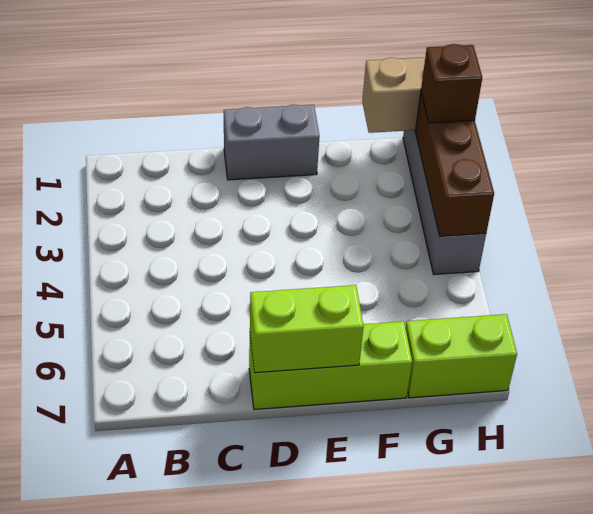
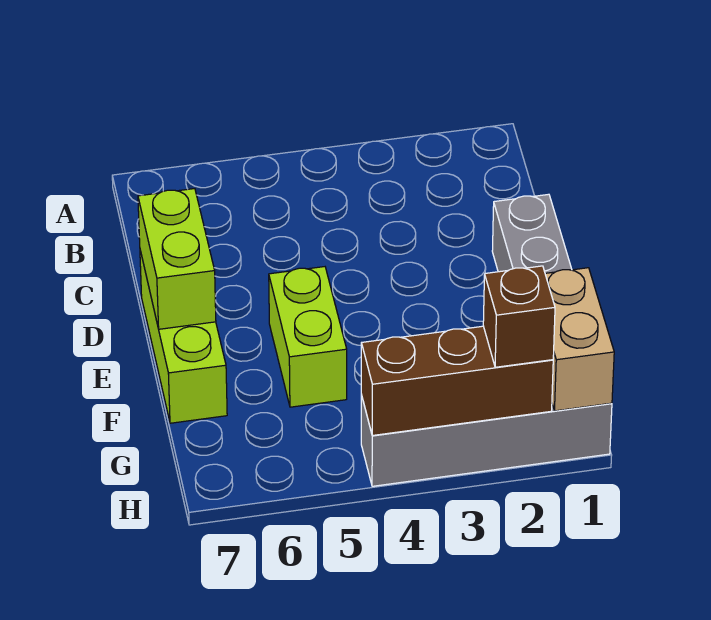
lime 1x2 brick [406,314,517,398] -> lime 1x2 brick moved to [269,267,347,407]

